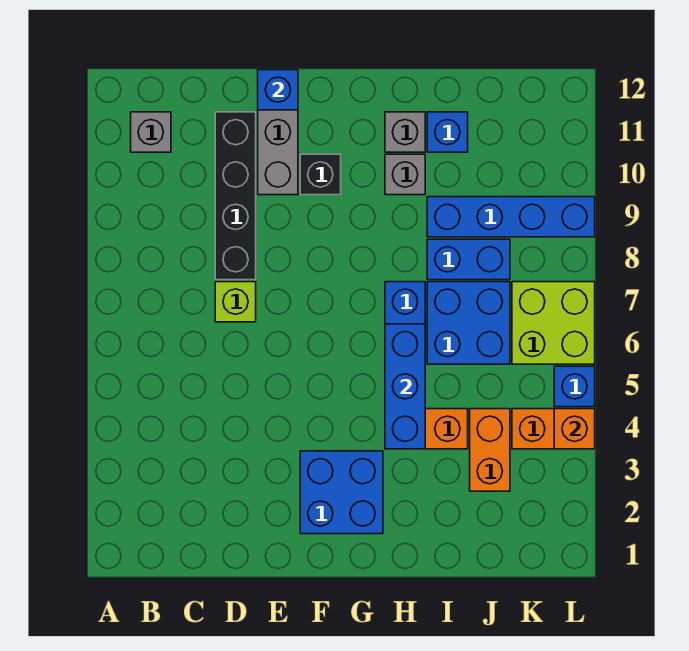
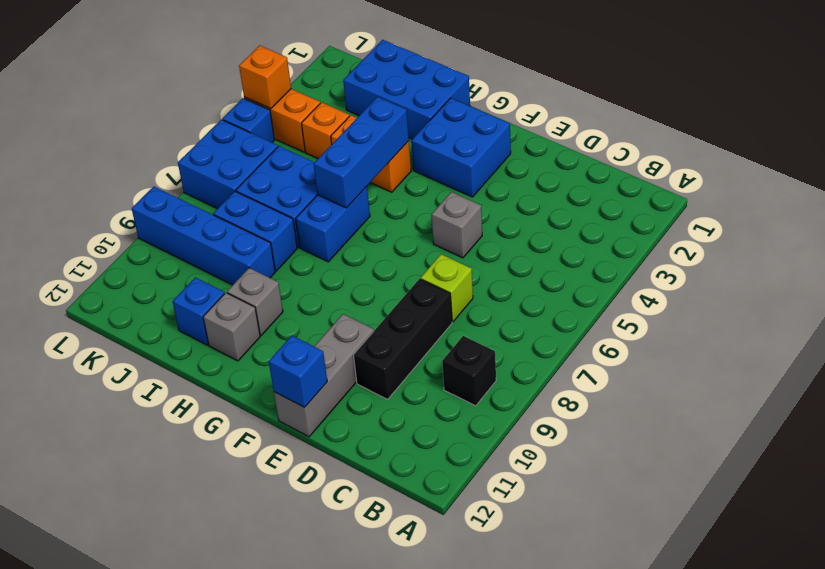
grey 1x1 brick [131,112,171,152] -> grey 1x1 brick moved to [431,192,482,258]
black 1x4 brick [215,112,256,280] -> black 1x3 brick [353,279,452,399]
black 1x1 brick [300,154,341,195] -> black 1x1 brick moved to [442,336,496,406]
none -> blue 2x3 brick [343,40,470,139]
orange 1x2 brick [470,409,510,491] -> orange 1x1 brick [302,102,349,159]
lime 2x2 brick [512,282,595,364] -> blue 2x2 brick [178,120,278,209]

